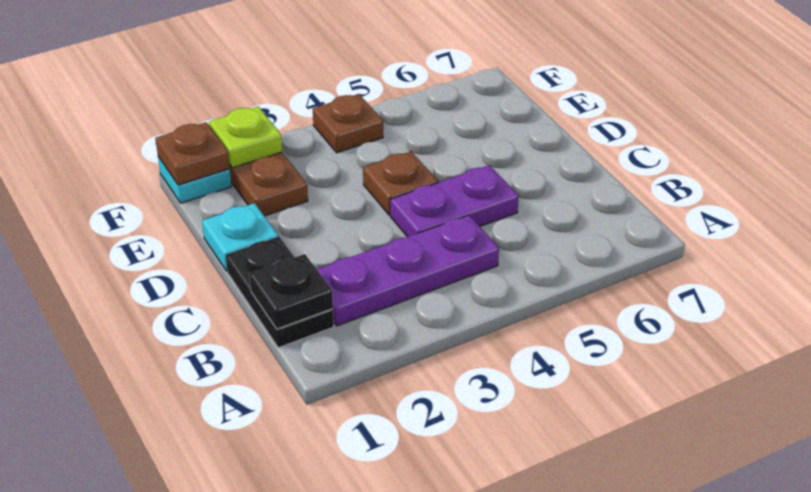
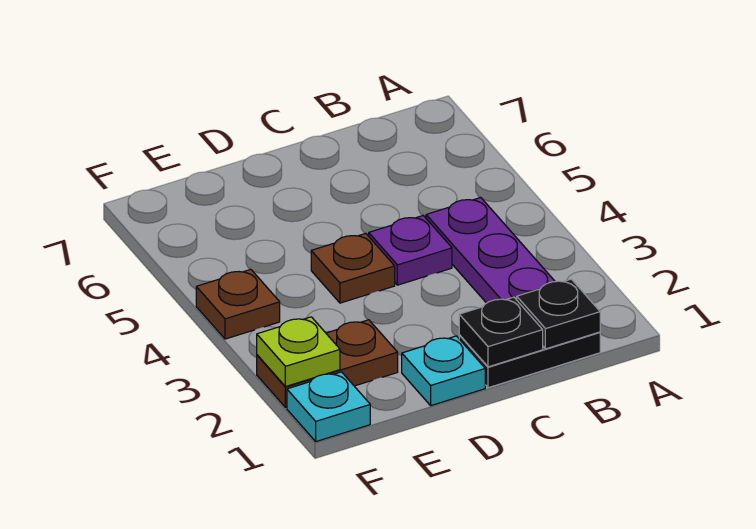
none -> black 1x1 plate [459,297,543,367]
purple 1x2 plate [390,165,519,237] -> purple 1x1 plate [369,216,452,285]
brown 1x1 plate [155,122,230,185] -> none

